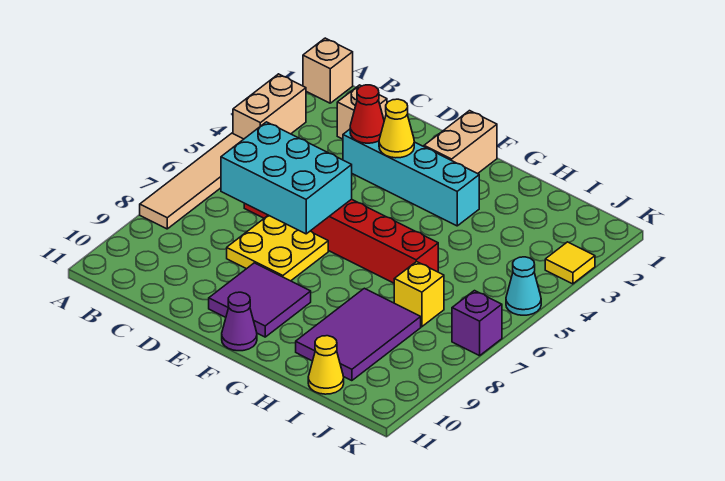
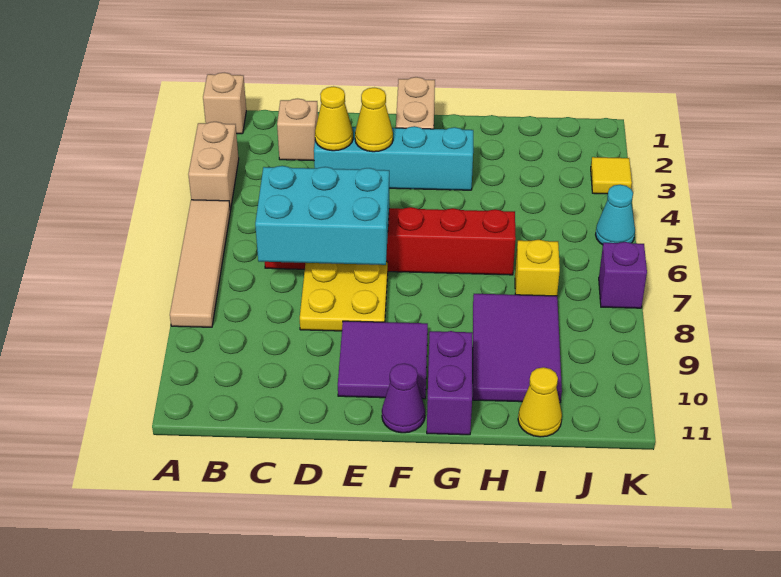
red 1x1 cone [350,85,384,143] -> yellow 1x1 cone [315,87,353,151]
none -> purple 1x2 brick [427,331,473,435]

